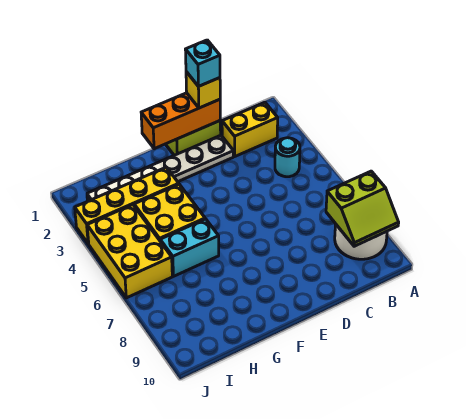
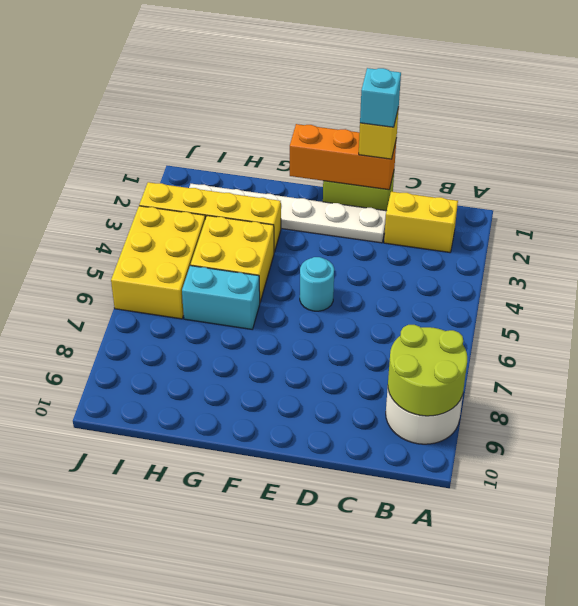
lime 2x2 slope [326,171,399,246] -> lime 2x2 round brick [388,325,467,416]
cyan 1x1 round brick [275,138,300,177] -> cyan 1x1 round brick moved to [300,257,334,311]

